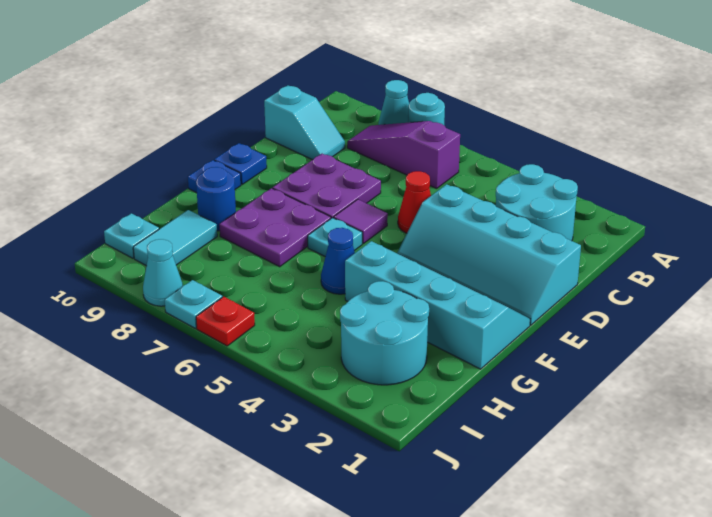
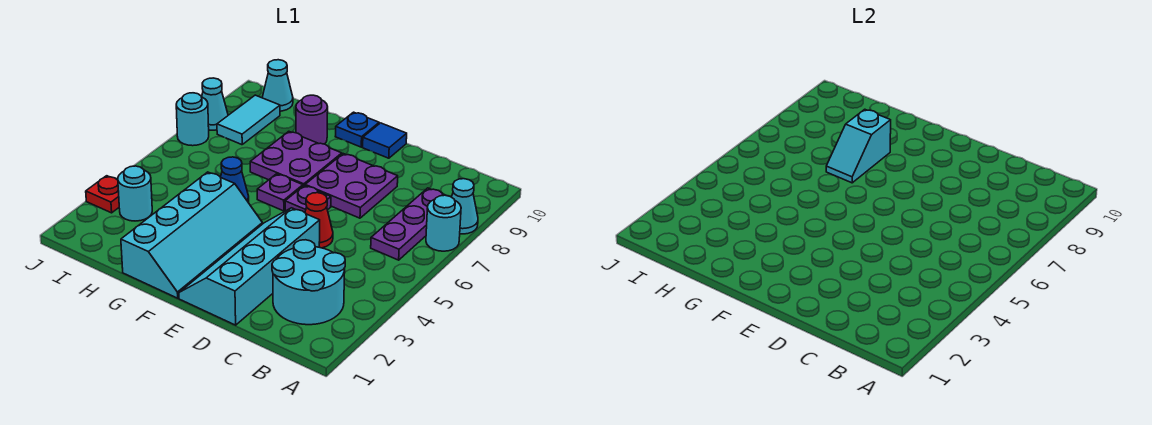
purple 1x3 slope [347,121,460,189] -> purple 1x3 plate [371,188,444,260]
cyan 1x2 slope [264,85,345,160] -> cyan 1x2 slope moved to [826,109,891,183]
purple 1x1 tile [334,199,388,244] -> purple 1x1 plate [285,185,331,212]
blue 1x1 plate [214,143,267,184] -> blue 1x1 tile [363,123,407,158]
cyan 1x1 plate [308,218,362,257] -> purple 1x1 plate [257,174,303,211]
blue 1x1 round brick [196,167,236,231] -> purple 1x1 round brick [296,95,328,144]
cyan 2x2 round brick [340,281,429,385] -> cyan 1x1 round brick [118,166,152,221]
cyan 1x2 tile [133,210,217,266] -> cyan 1x2 tile turned to [217,95,280,145]
cyan 1x1 plate [104,213,159,258] -> cyan 1x1 cone [262,60,293,111]
red 1x1 plate [196,297,255,346] -> red 1x1 plate moved to [86,176,119,213]
cyan 1x1 plate [165,280,222,328] -> cyan 1x1 round brick [176,93,209,146]

